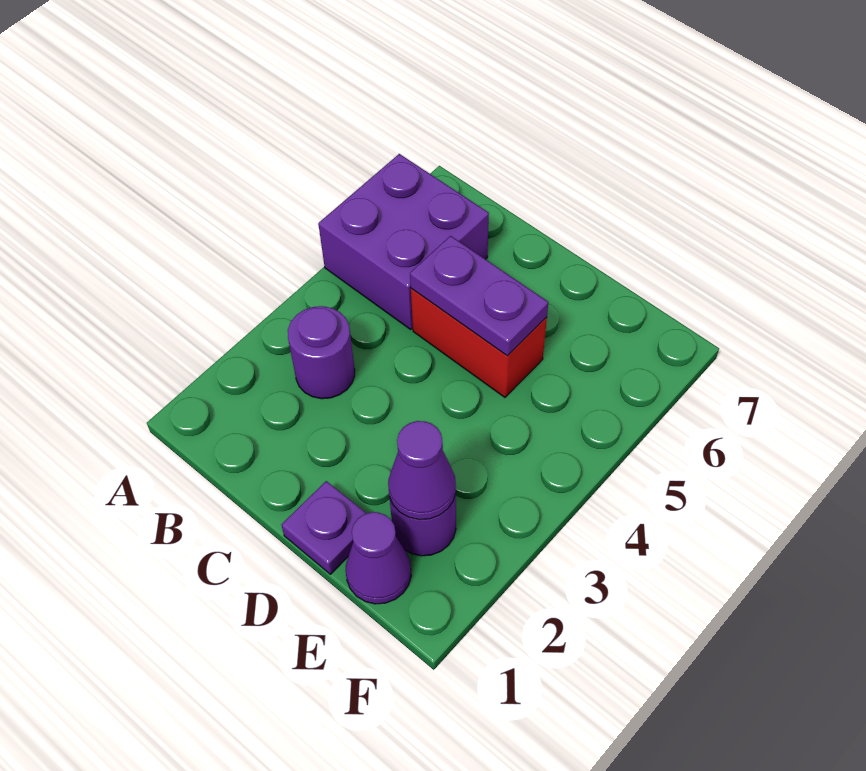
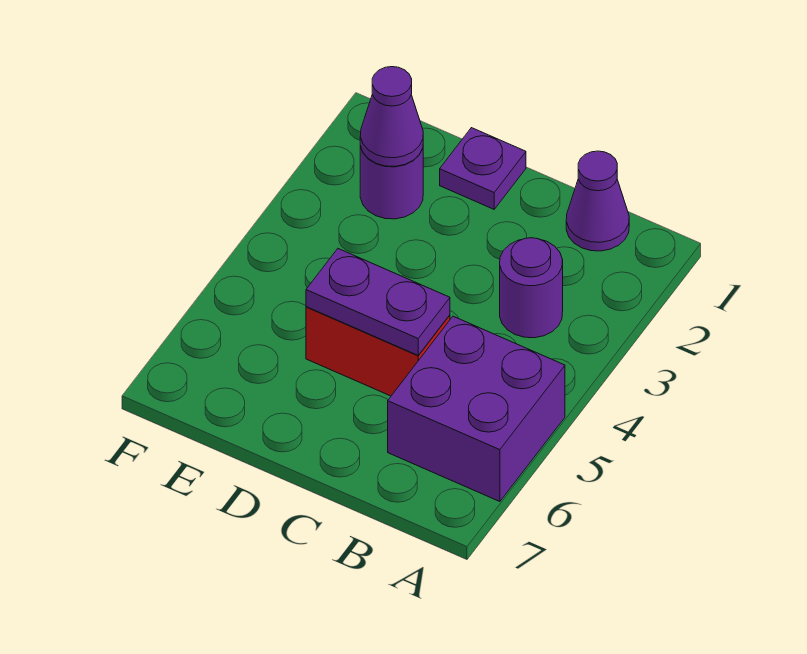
purple 1x1 cone [346,512,411,604] -> purple 1x1 cone moved to [566,151,629,251]

